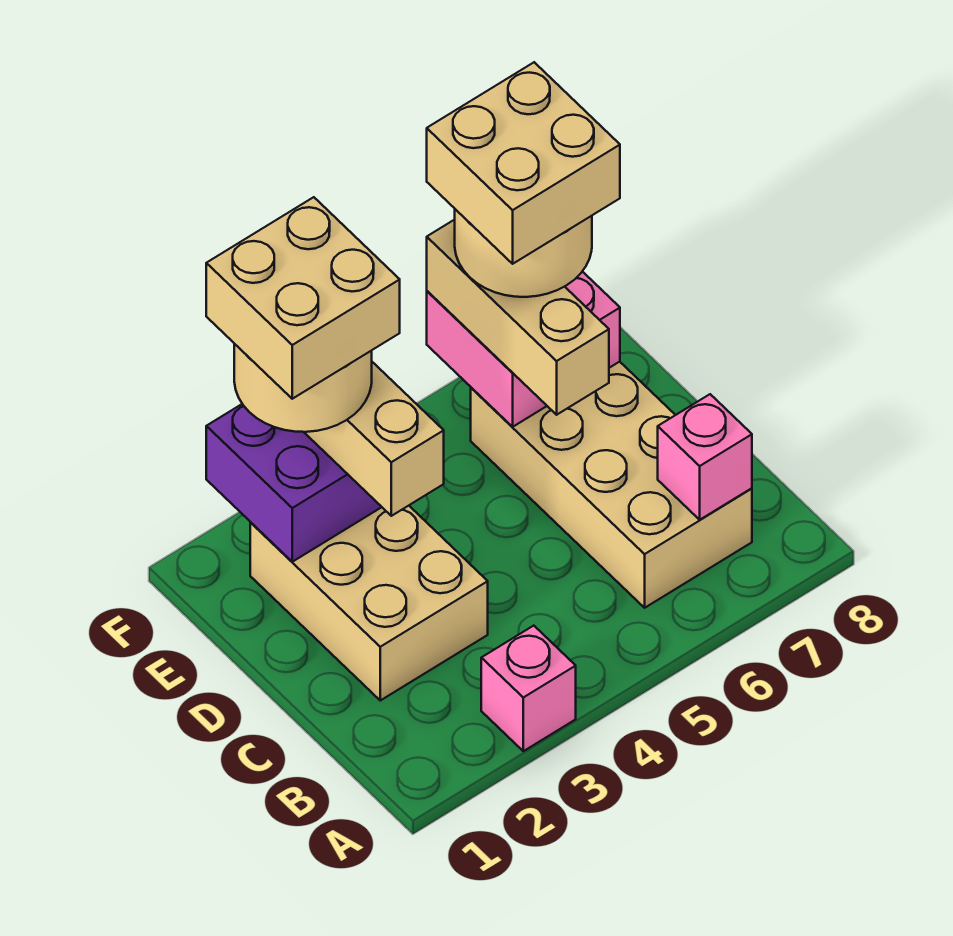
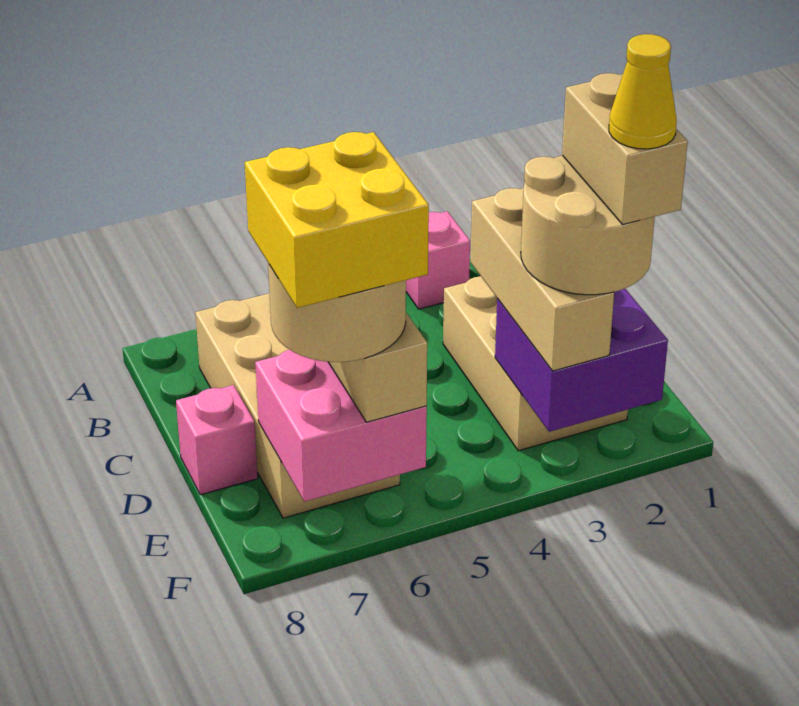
pink 1x1 brick [658,394,752,520] -> pink 1x1 brick moved to [176,385,258,495]
tan 2x2 brick [206,197,400,399] -> tan 1x2 brick [562,73,688,224]
tan 2x2 brick [427,62,620,264] -> yellow 2x2 brick [245,132,429,308]
none -> yellow 1x1 cone [609,34,677,149]

